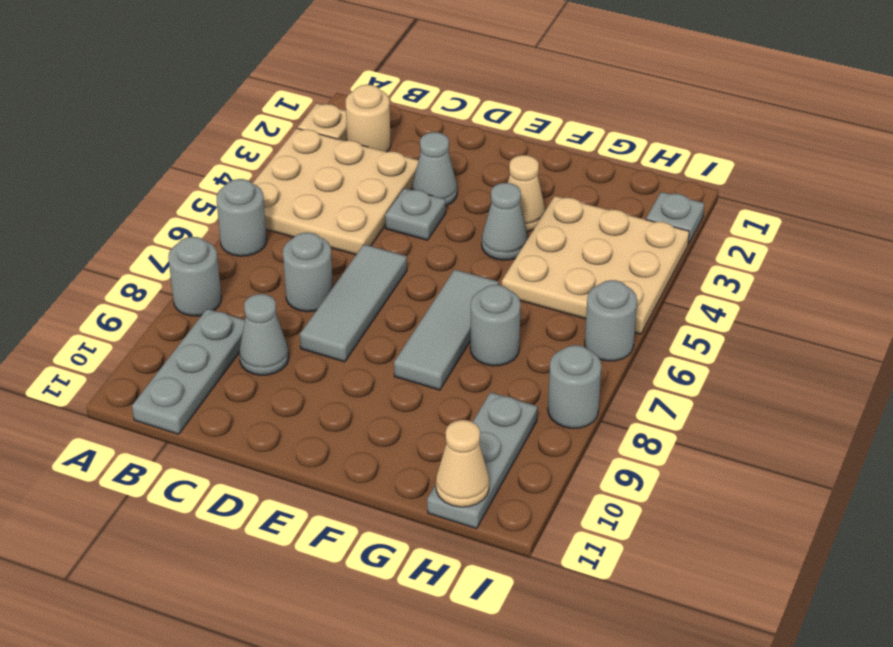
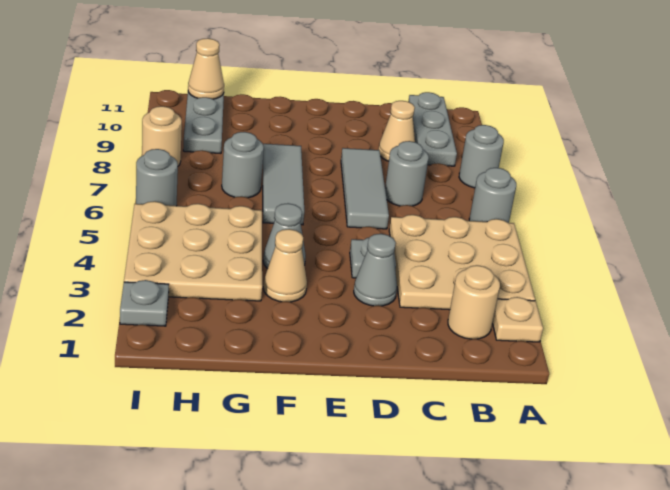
grey 1x1 cone [239,294,289,375] -> tan 1x1 cone [379,101,415,161]
grey 1x1 round brick [548,345,602,428] -> tan 1x1 round brick [142,106,182,166]

